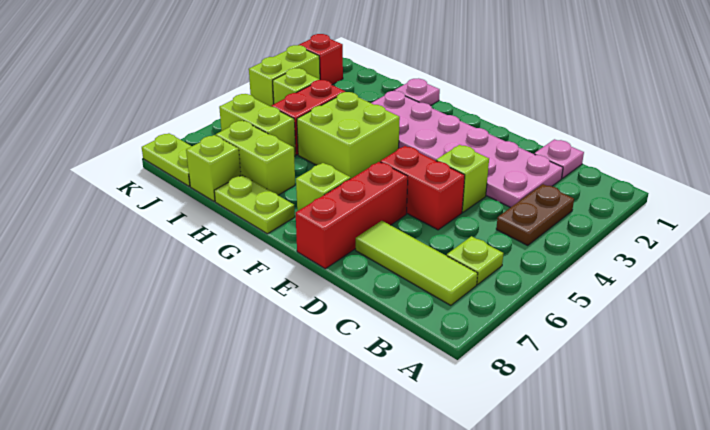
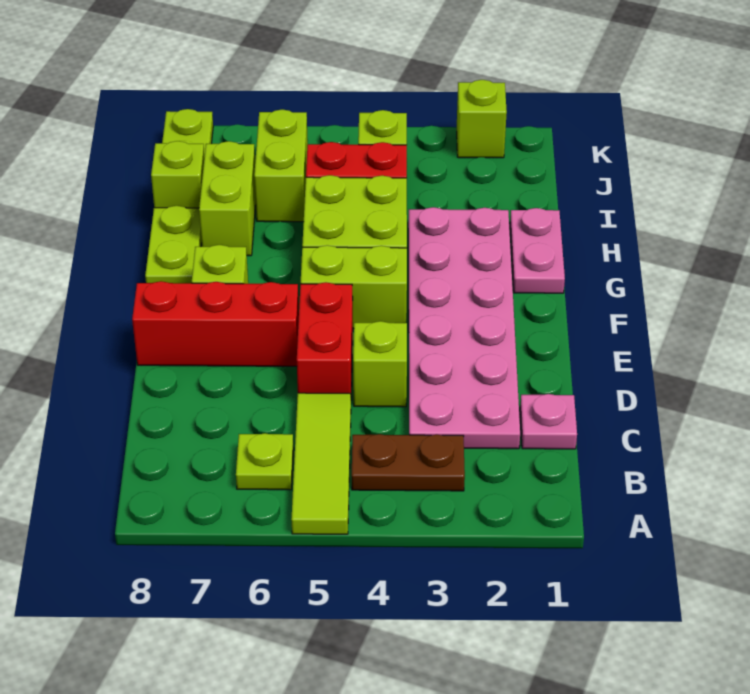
lime 1x3 tile [356,221,478,306] -> lime 1x3 tile moved to [291,393,351,534]
pink 1x1 plate [394,78,440,106] -> pink 1x2 plate [510,208,565,293]
red 1x1 brick [299,34,343,85] -> lime 1x1 brick [457,80,507,158]
lime 1x2 brick [249,45,320,107] -> lime 1x2 brick moved to [301,245,407,329]

